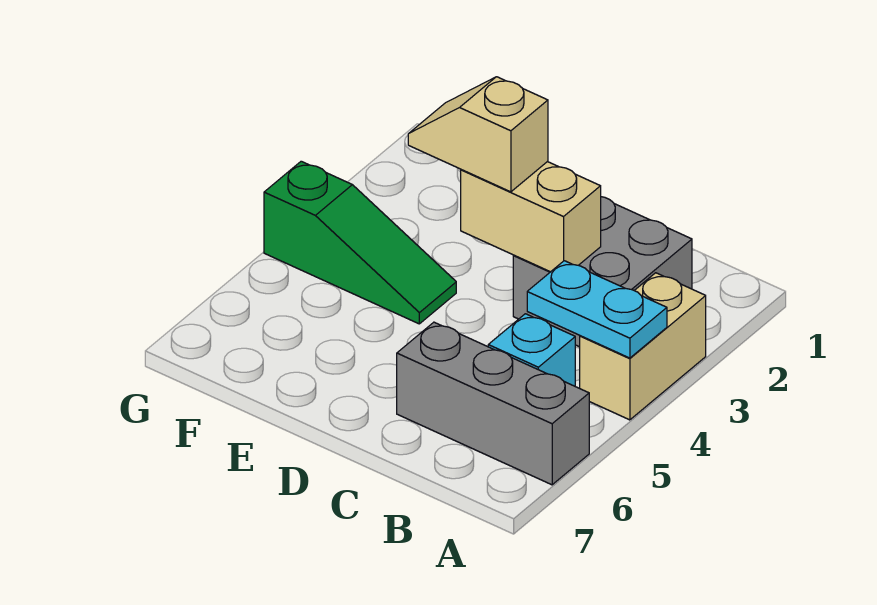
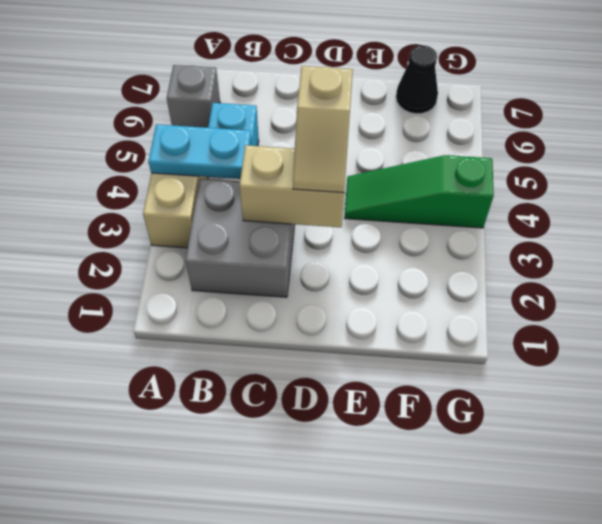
grey 1x3 brick [397,322,589,485] -> grey 1x1 brick [167,65,220,128]
tan 1x2 slope [408,77,548,192] -> tan 1x2 slope turned to [293,66,353,193]
none -> black 1x1 cone [396,46,438,114]

